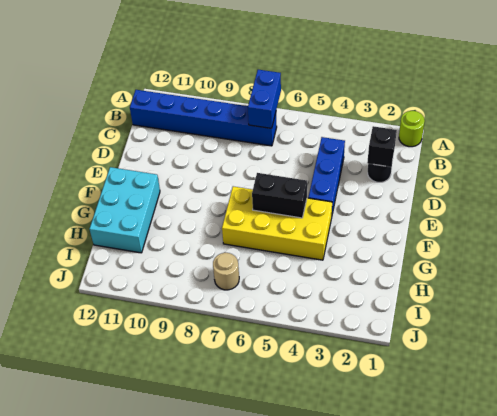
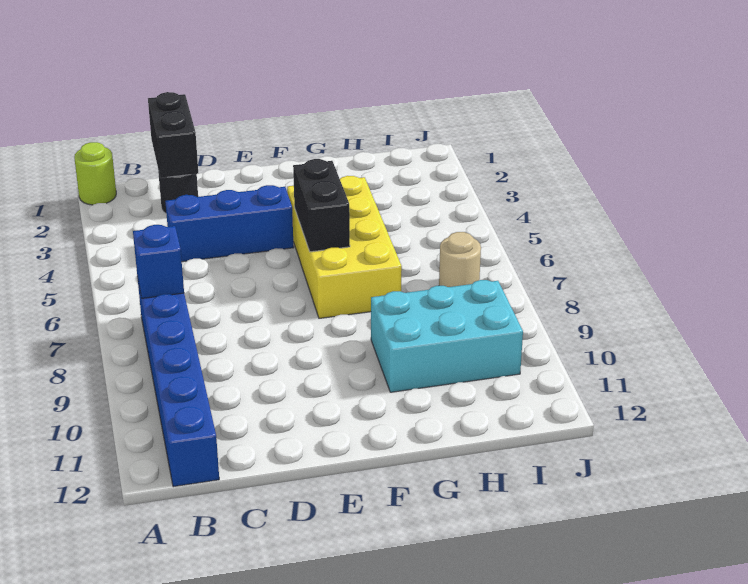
blue 1x2 brick [248,70,281,128] -> blue 1x1 brick [133,225,184,298]
black 1x1 brick [367,126,397,167] -> black 1x2 brick [148,92,198,178]
cyan 2x3 brick [90,167,160,253] -> cyan 2x3 brick moved to [371,280,523,392]

